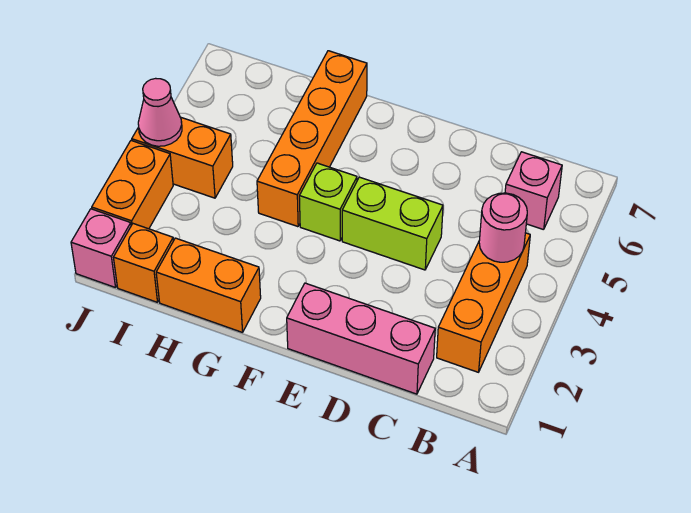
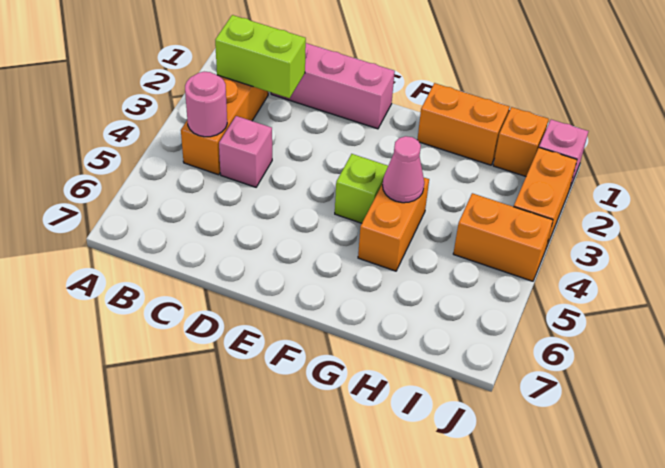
pink 1x1 brick [505,152,562,230] -> pink 1x1 brick moved to [219,116,272,187]
lime 1x2 brick [342,177,443,270] -> lime 1x2 brick moved to [215,15,306,98]
orange 1x4 brick [257,51,367,227] -> orange 1x2 brick [358,178,429,271]
pink 1x1 cone [138,78,182,146] -> pink 1x1 cone moved to [383,136,424,203]

